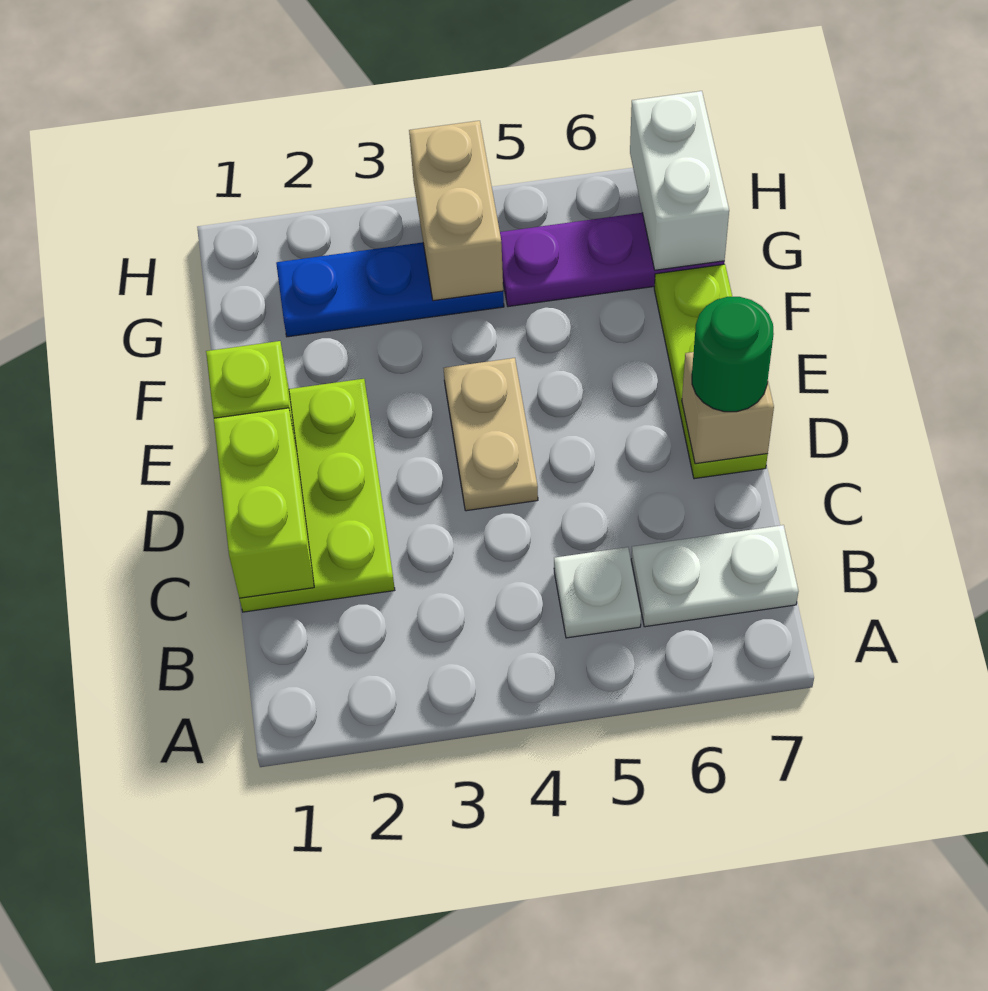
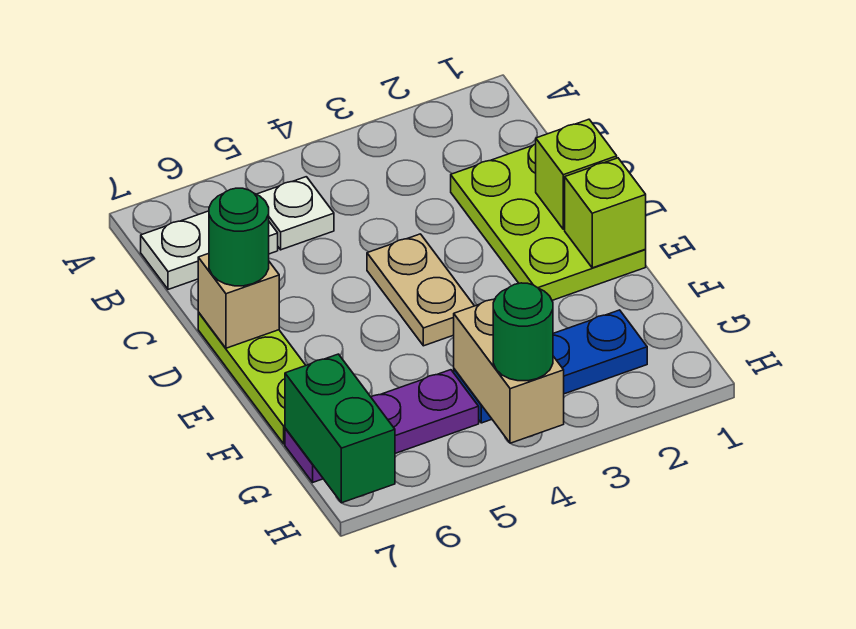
lime 1x2 brick [214,408,314,598] -> lime 1x1 brick [536,119,617,229]
white 1x2 brick [630,91,729,270] -> green 1x2 brick [285,354,395,503]
none -> green 1x1 round brick [493,283,553,381]

